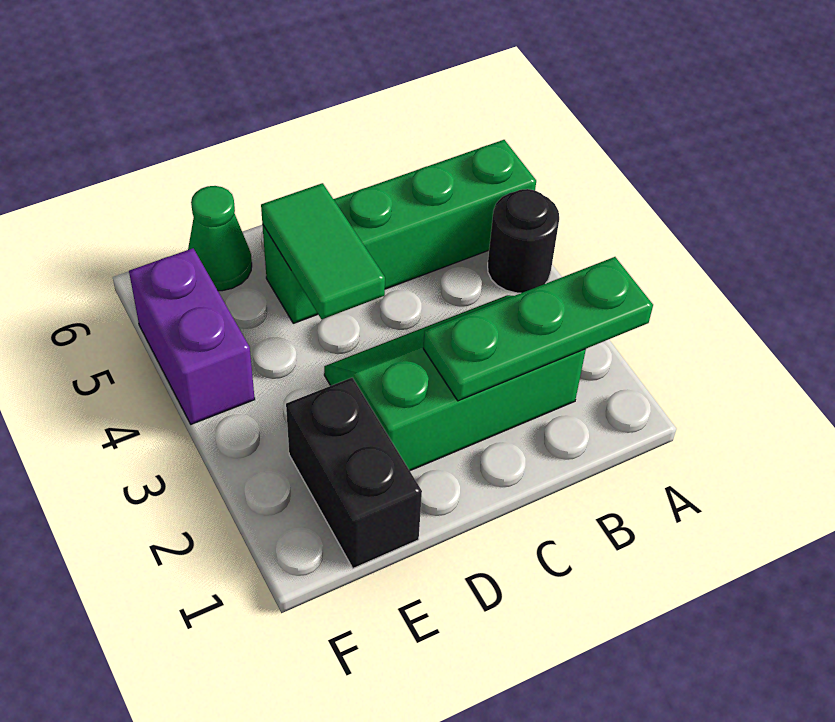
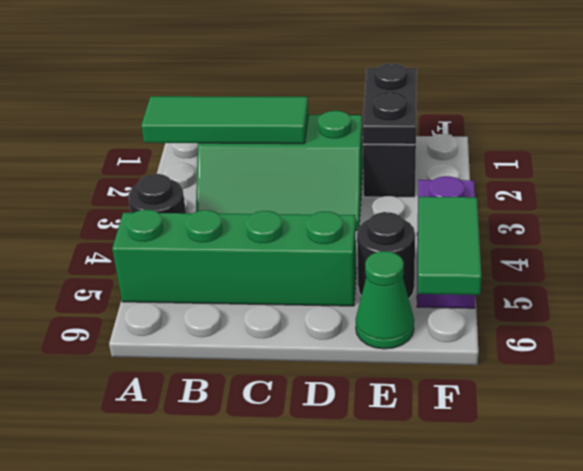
green 1x3 plate [423,257,653,401] -> green 1x3 tile [141,96,308,144]
green 1x2 tile [261,183,385,319] -> green 1x2 tile moved to [418,197,481,295]
none -> black 1x2 plate [362,63,417,144]
none -> black 1x1 round brick [357,212,415,298]

